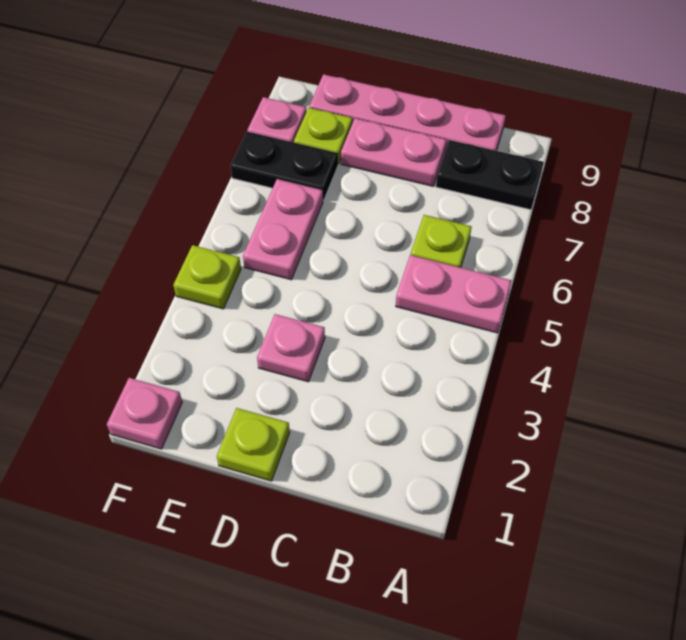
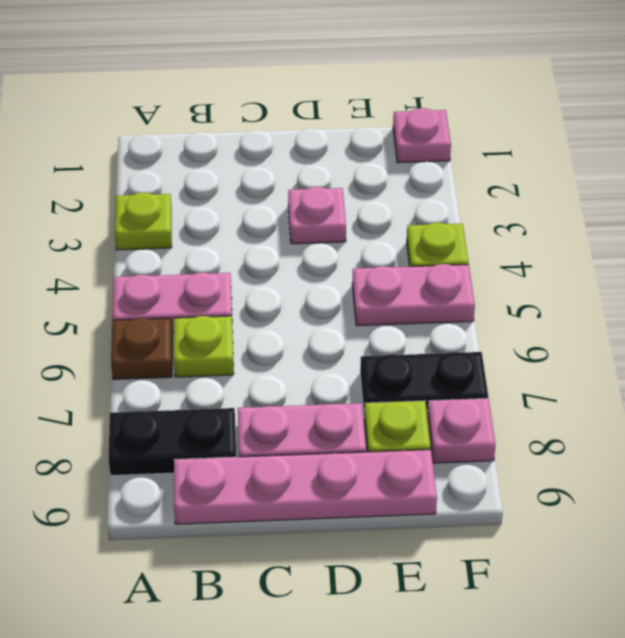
none -> brown 1x1 plate [111,318,172,379]
lime 1x1 plate [217,408,290,481] -> lime 1x1 plate moved to [115,193,172,250]
pink 1x2 plate [243,179,323,280] -> pink 1x2 plate turned to [352,264,475,326]

